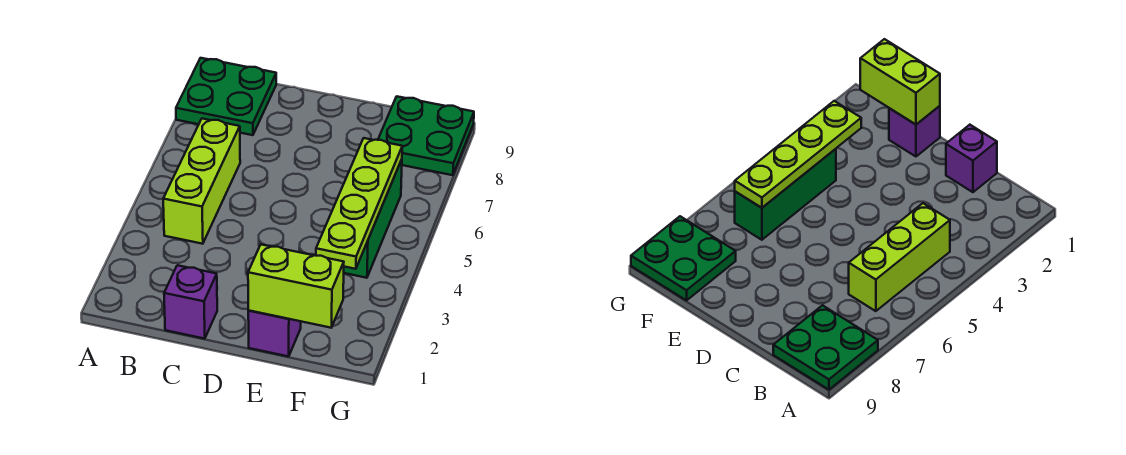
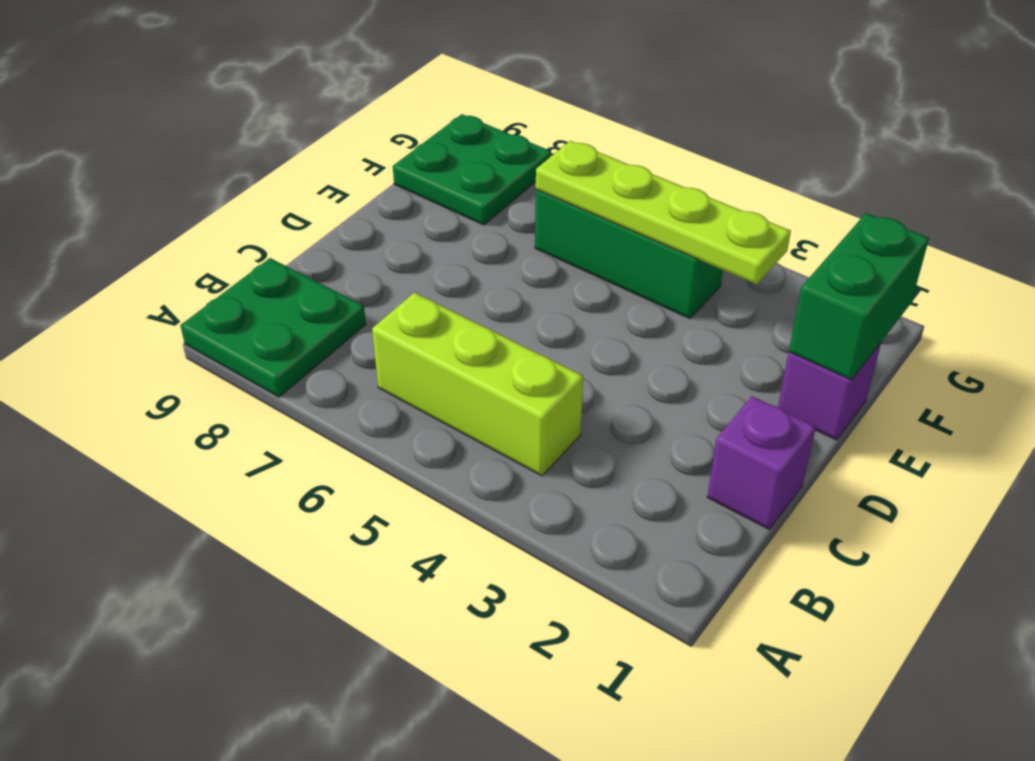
lime 1x2 brick [248,245,344,328] -> green 1x2 brick [789,213,929,380]

